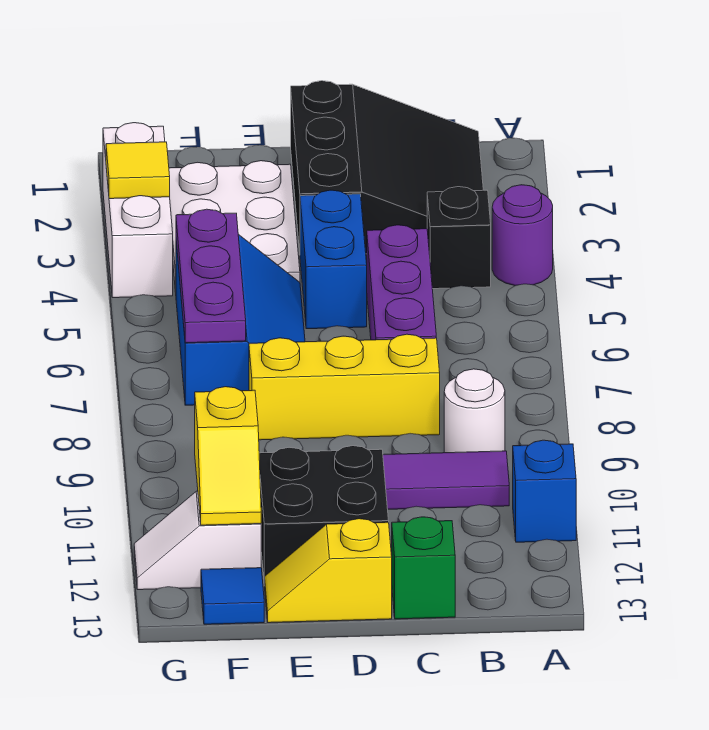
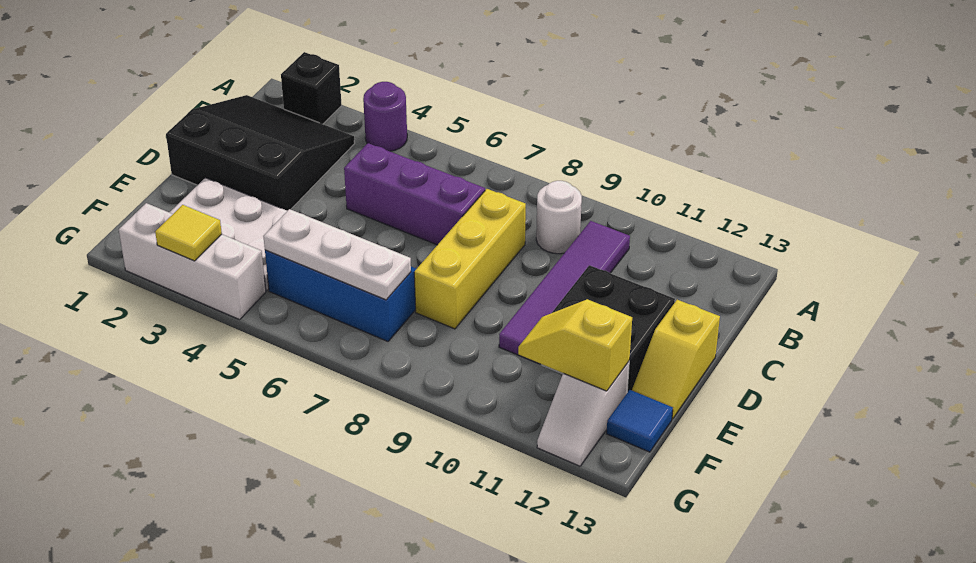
blue 1x1 brick [513,440,576,542] -> none
black 1x1 brick [427,187,491,289] -> black 1x1 brick moved to [281,52,342,124]
green 1x1 brick [392,517,455,619] -> none
blue 1x2 brick [300,190,367,329] -> none
purple 1x3 plate [176,209,246,343] -> white 1x3 plate [263,209,411,300]
yellow 1x2 slope [195,387,261,525] -> yellow 1x2 slope turned to [518,299,632,391]

